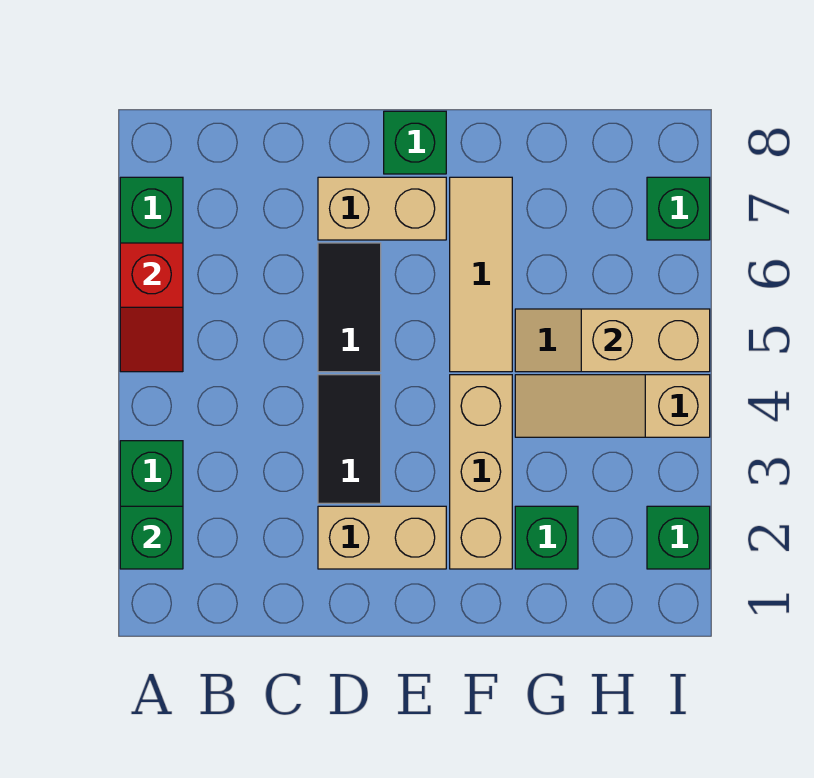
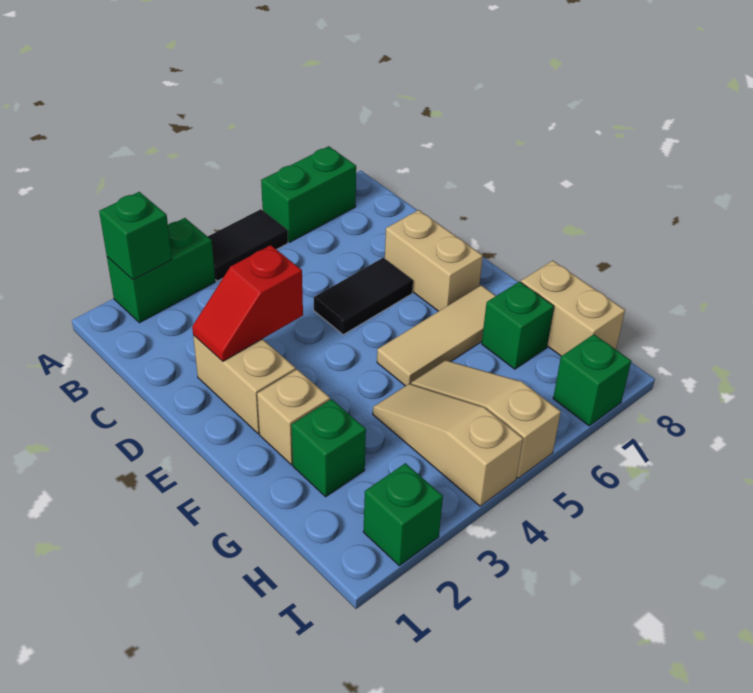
red 1x2 slope [120,243,183,372] -> red 1x2 slope moved to [192,245,303,361]
black 1x2 tile [318,375,381,503] -> black 1x2 tile moved to [208,209,288,281]
green 1x1 brick [384,111,446,174] -> green 1x1 brick moved to [482,282,554,369]
tan 1x3 brick [450,375,512,569] -> tan 1x1 brick [257,369,330,465]
tan 1x2 brick [581,309,710,372] -> tan 1x2 brick moved to [521,261,625,356]

